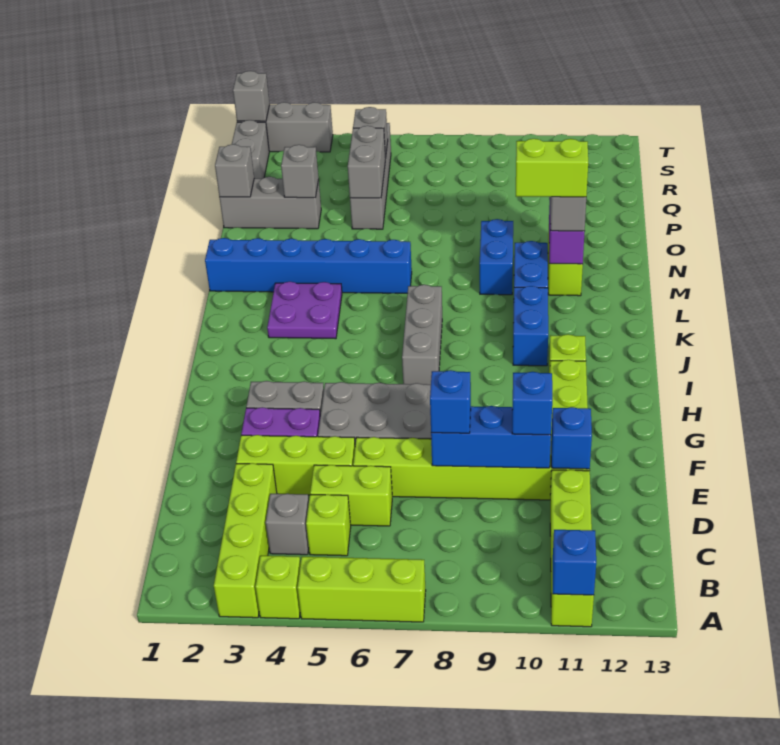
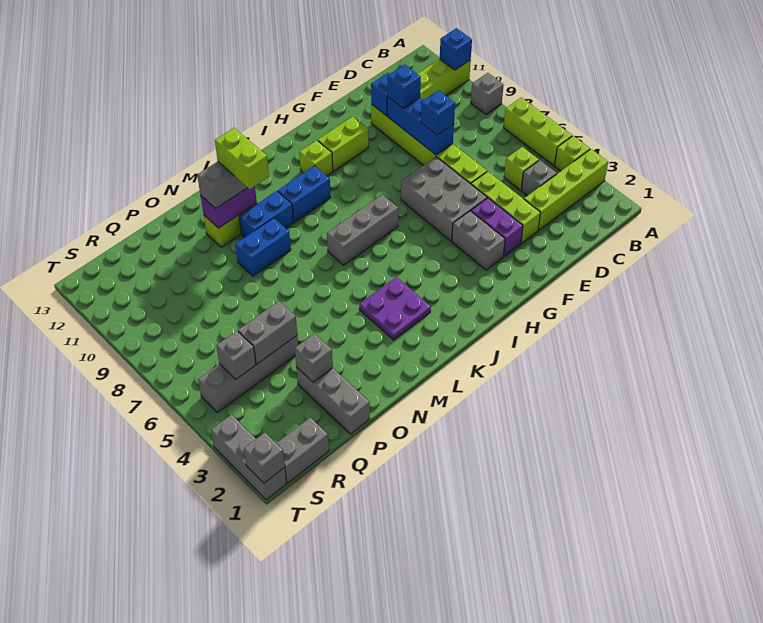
lime 1x2 brick [310,465,392,526] -> none
blue 1x6 brick [205,238,412,293] -> none
grey 1x1 brick [215,144,254,197] -> grey 1x1 brick moved to [471,73,503,114]

